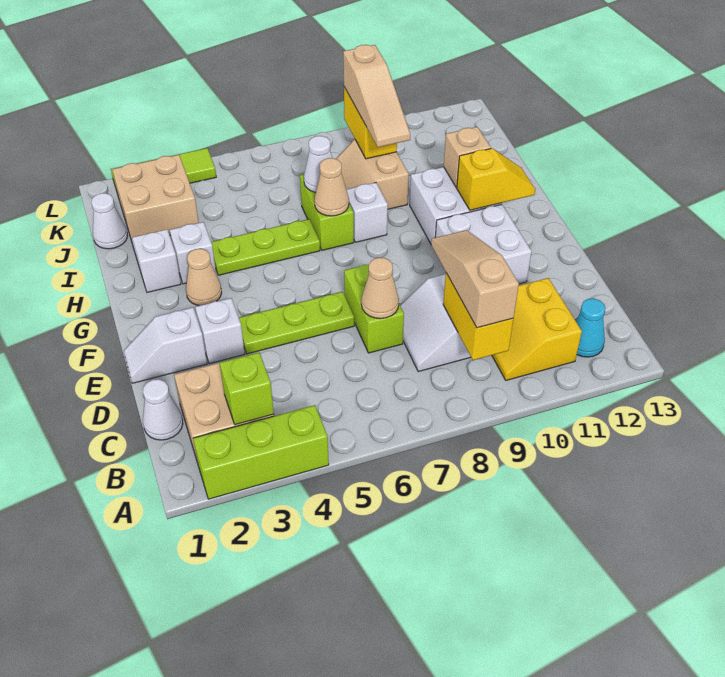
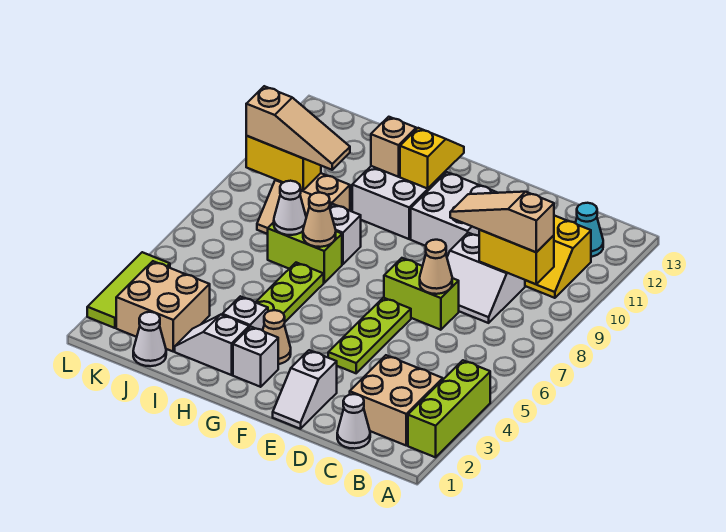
lime 1x1 brick [220,352,274,425] -> none
white 1x1 brick [195,298,245,364] -> white 1x1 brick moved to [233,327,278,387]

